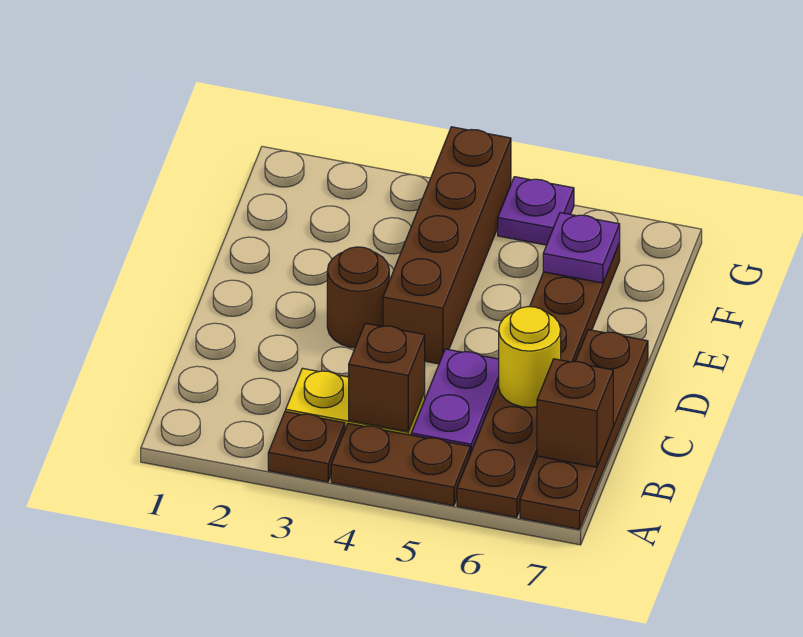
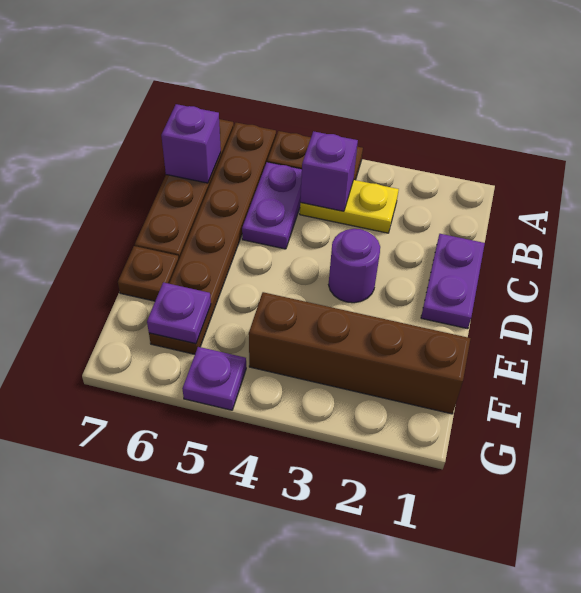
brown 1x1 plate [268,411,345,482] -> brown 1x1 plate moved to [118,246,179,301]
brown 1x1 brick [349,323,425,432] -> purple 1x1 brick [300,131,358,211]
brown 1x1 brick [537,359,613,467] -> purple 1x1 brick [161,104,221,183]
none -> purple 1x2 plate [421,234,485,329]
yellow 1x1 round brick [499,307,561,408] -> none
brown 1x1 round brick [327,247,389,348] -> purple 1x1 round brick [329,229,380,303]
brown 1x4 brick [383,127,511,364] -> brown 1x4 brick turned to [249,292,471,414]

